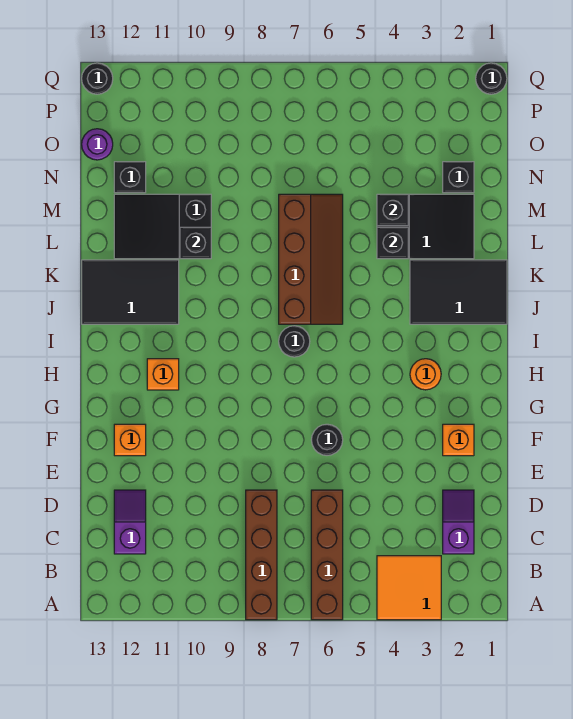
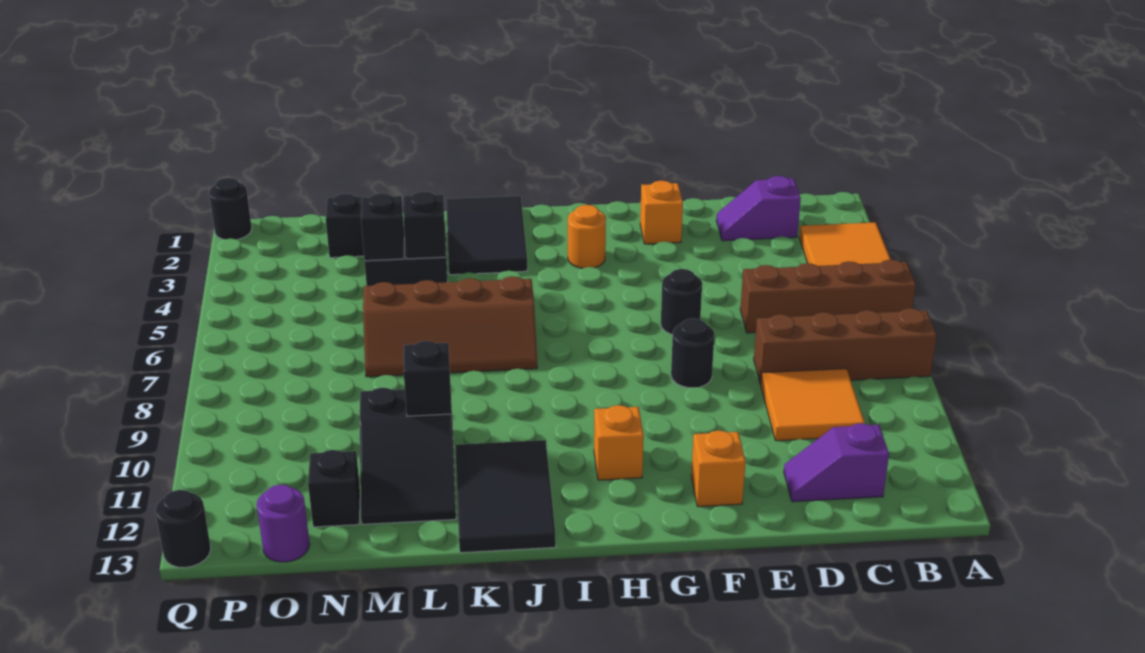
none -> orange 2x2 tile [761,369,865,441]
black 1x1 round brick [279,326,310,357] -> black 1x1 round brick moved to [671,318,714,388]
brown 2x4 slope [279,194,343,324] -> brown 2x4 slope turned to [363,276,537,377]

